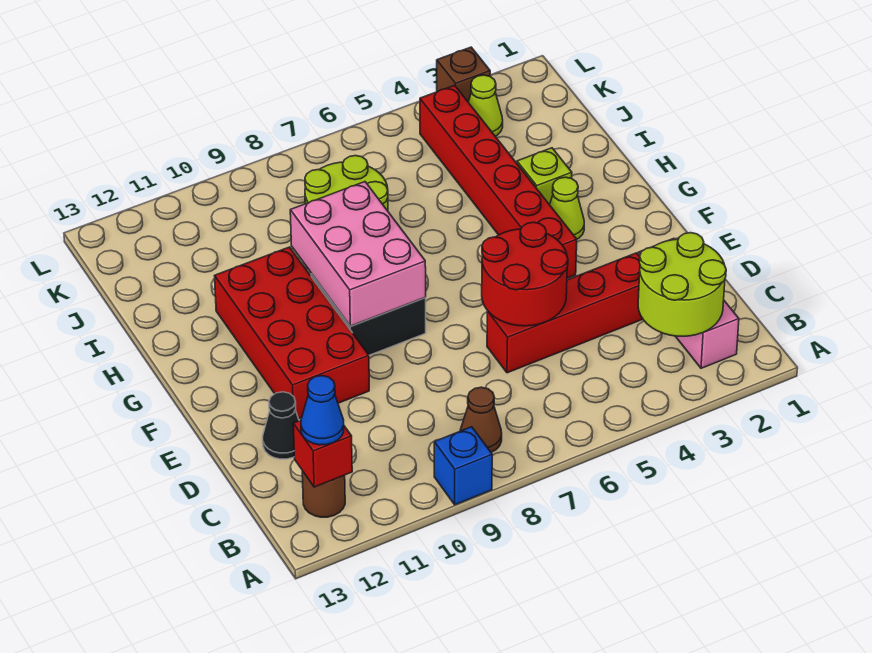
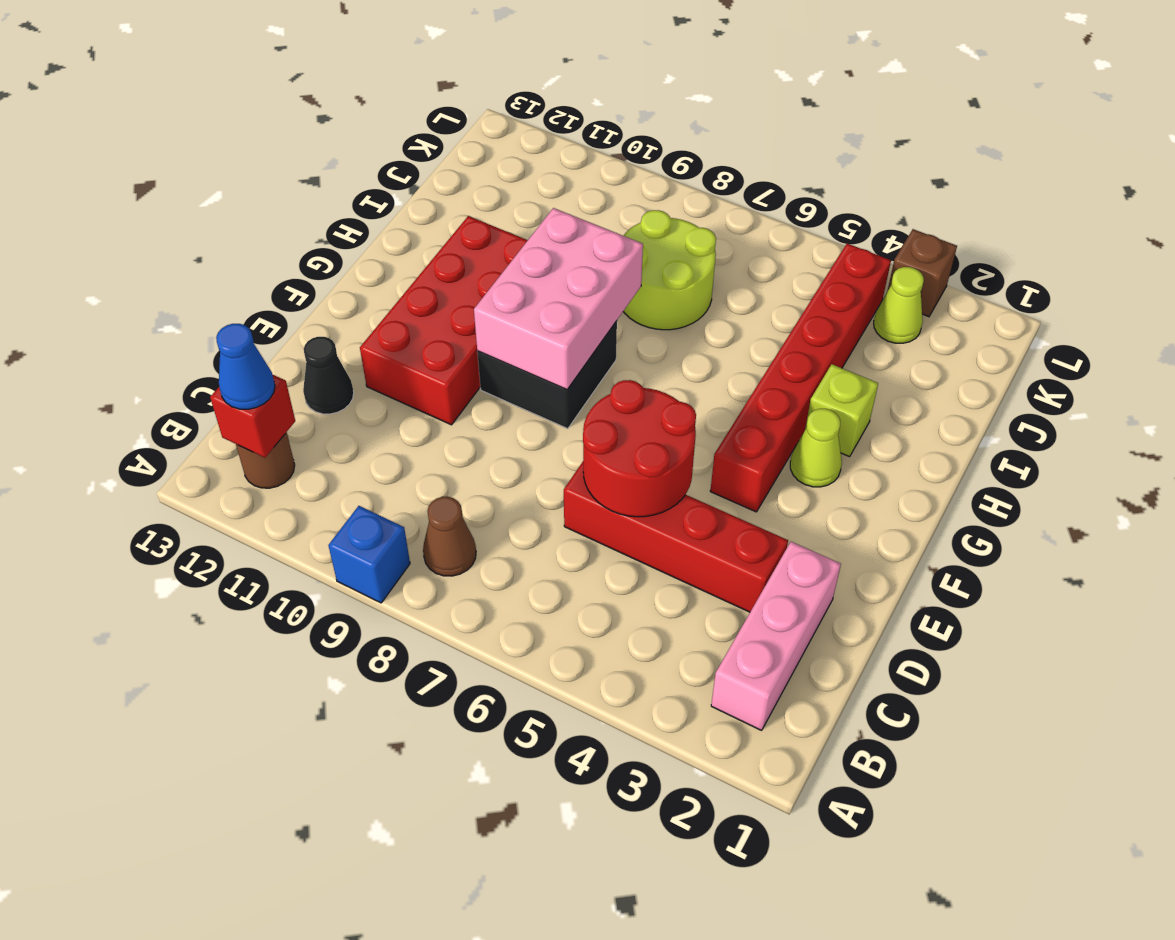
lime 2x2 round brick [638,233,726,336] -> none

